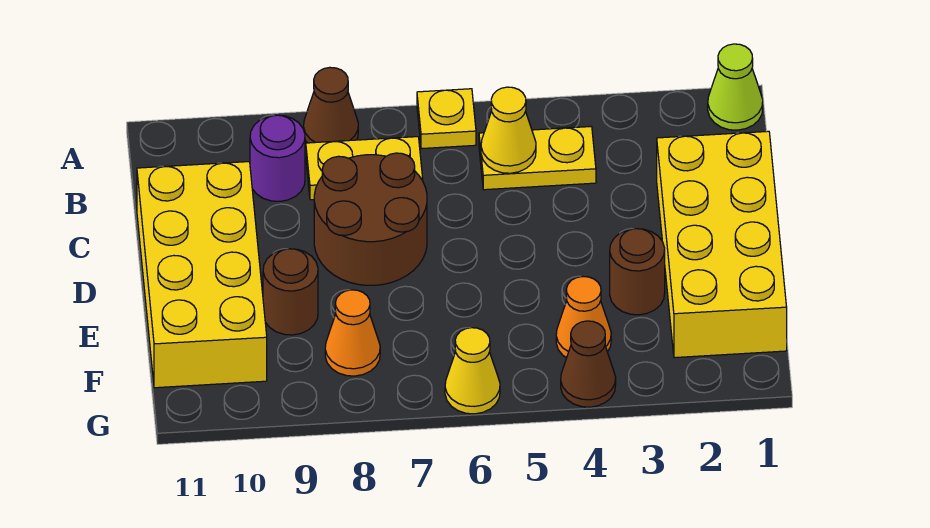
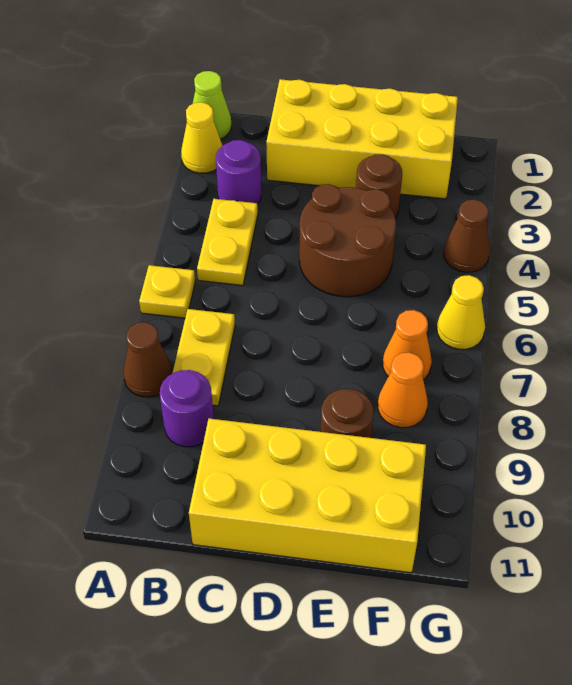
none -> purple 1x1 round brick [216,140,261,204]
yellow 1x1 cone [481,87,536,173] -> yellow 1x1 cone moved to [181,102,222,173]
brown 2x2 round brick [314,153,427,285] -> brown 2x2 round brick moved to [299,184,396,297]
orange 1x1 cone [556,277,611,358] -> orange 1x1 cone moved to [383,310,432,380]

